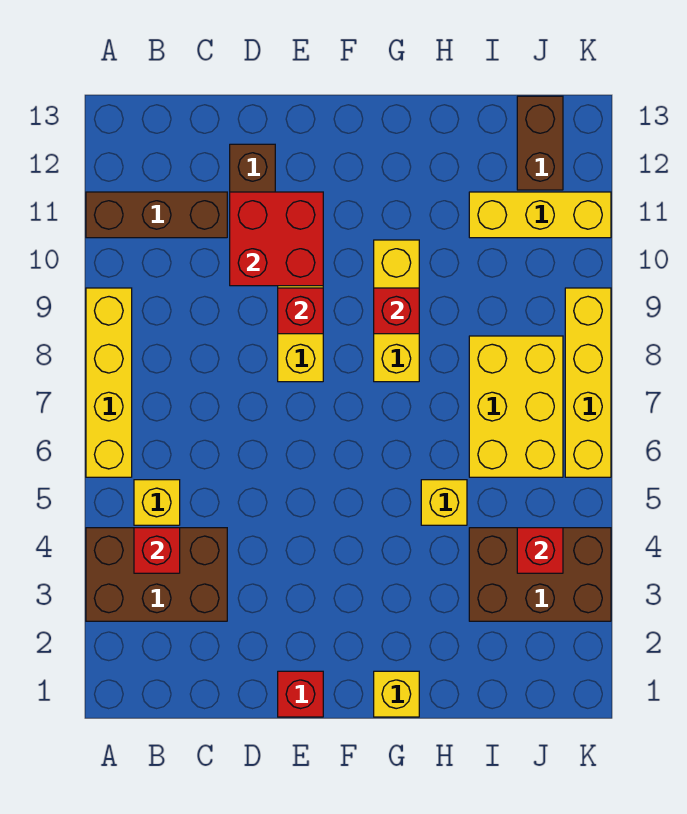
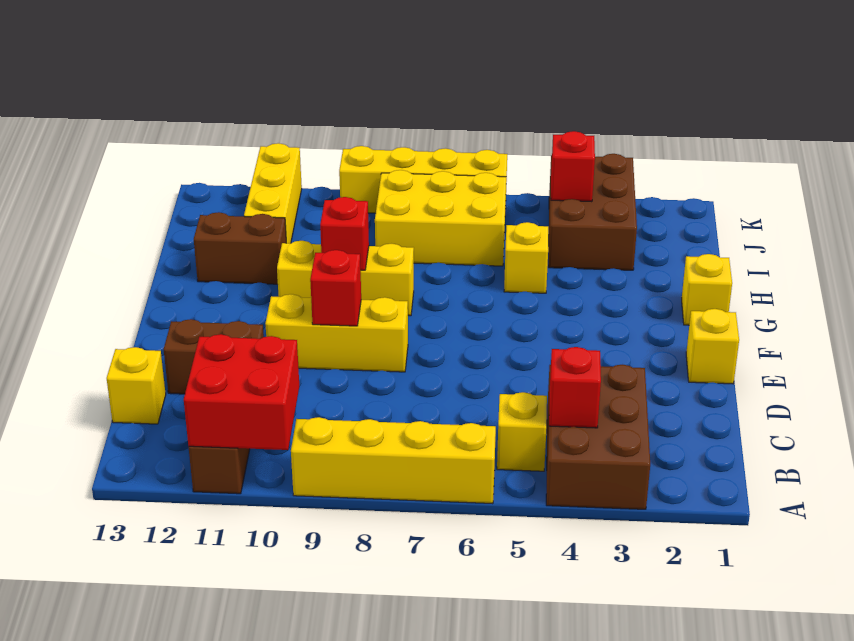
none -> yellow 1x1 brick [107,347,166,424]
red 2x2 brick [230,192,323,286] -> red 2x2 brick moved to [184,334,299,450]
red 1x1 brick [278,671,323,717] -> yellow 1x1 brick [686,309,739,384]
brown 1x2 brick [517,96,563,190] -> brown 1x2 brick moved to [194,212,286,284]

